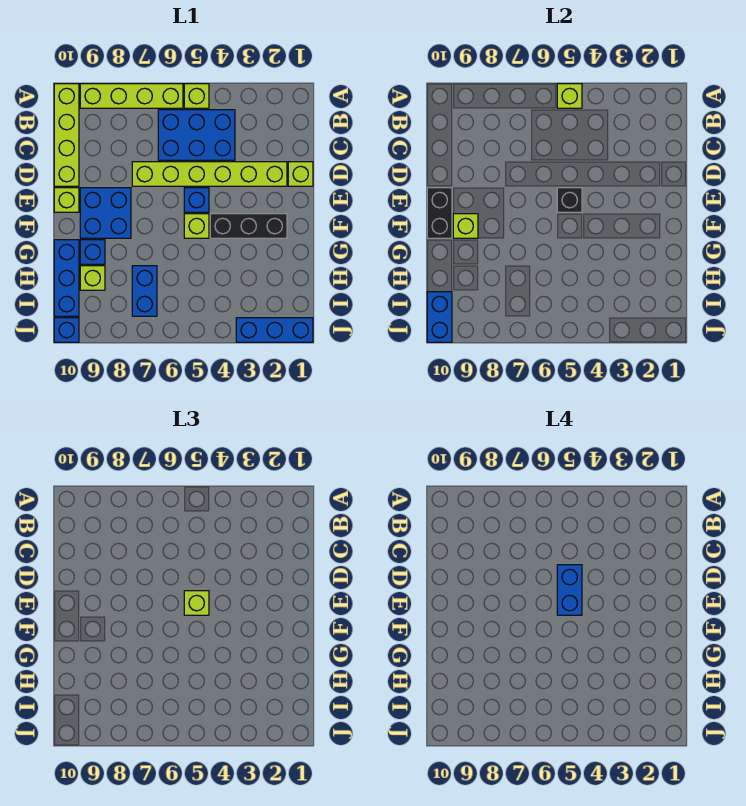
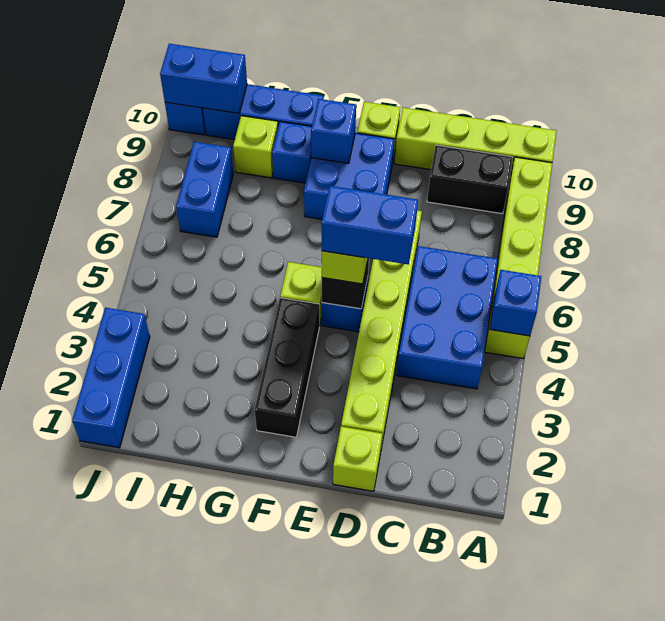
lime 1x1 brick [557,84,582,108] -> blue 1x1 brick [490,270,541,336]
black 1x2 brick [427,188,452,238] -> black 1x2 brick moved to [427,145,513,214]
lime 1x1 brick [453,214,478,238] -> blue 1x1 brick [311,99,356,163]
blue 1x2 brick [132,266,157,316] -> blue 1x2 brick turned to [176,142,233,237]

